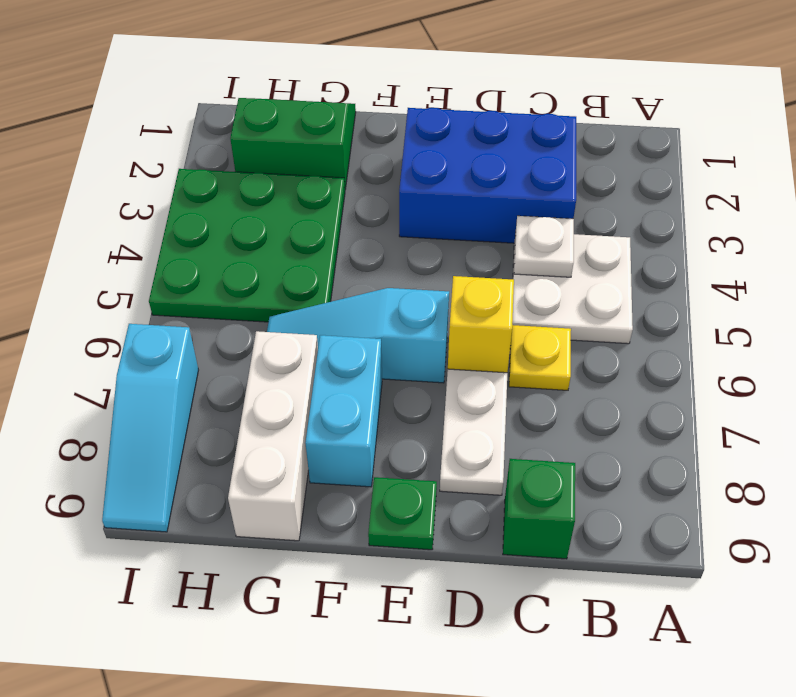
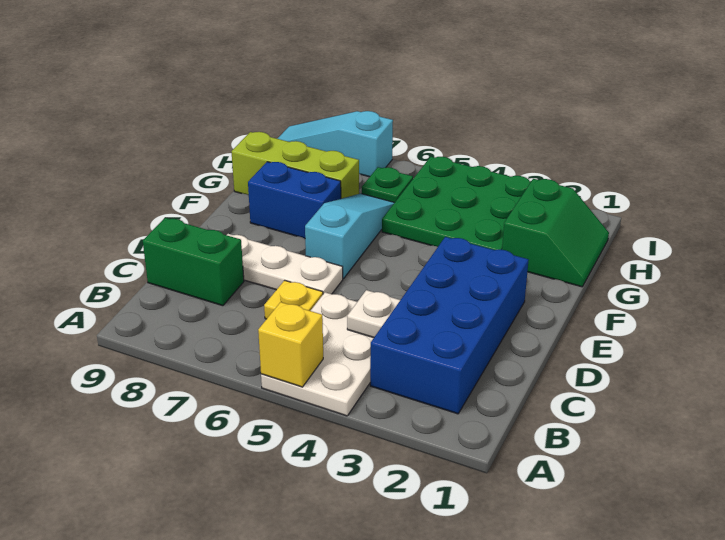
white 2x2 plate [512,233,633,344] -> white 2x3 plate [261,292,373,416]
blue 2x3 brick [399,108,576,243] -> blue 2x4 brick [370,237,528,414]
green 1x1 brick [503,459,575,559] -> green 1x2 brick [143,218,244,306]
yellow 1x1 brick [448,276,514,373] -> yellow 1x1 brick moved to [258,302,323,387]
green 1x1 plate [368,477,437,550] -> green 1x1 plate moved to [362,167,413,202]
cyan 1x2 brick [305,335,382,487] -> blue 1x2 brick [248,162,341,238]
white 1x3 brick [228,331,318,541] -> lime 1x3 brick [231,132,359,199]

